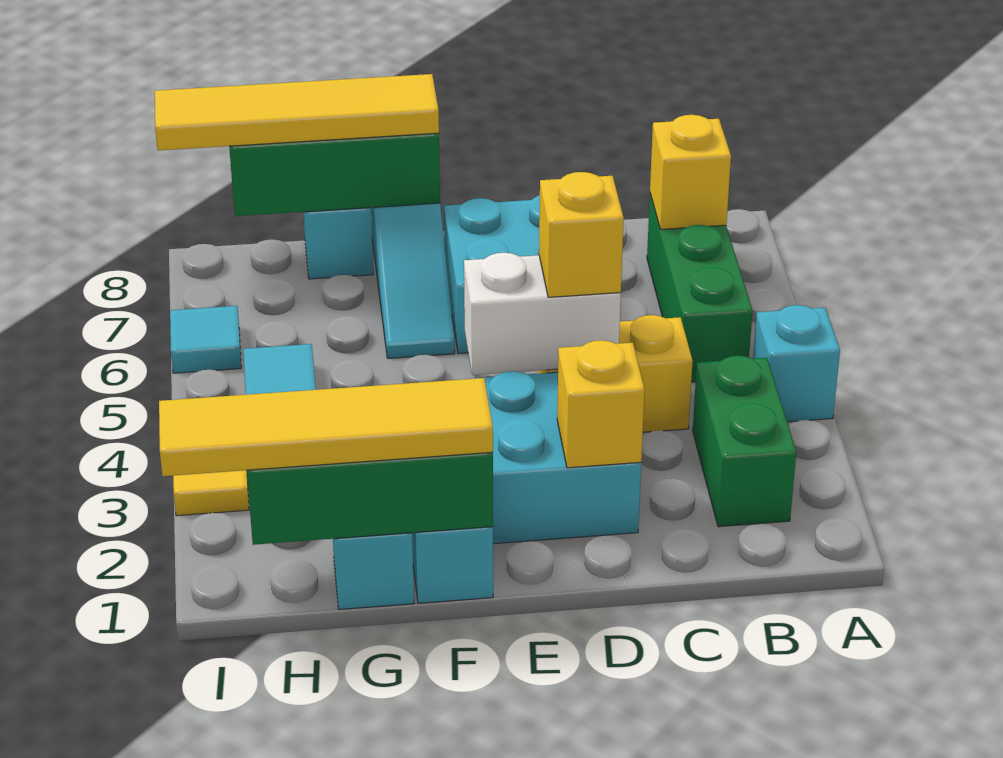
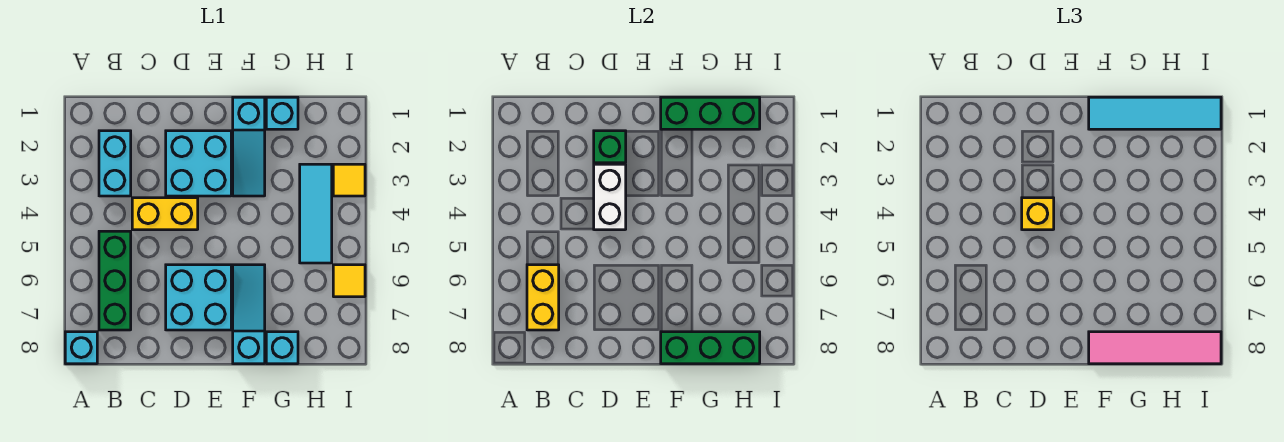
cyan 1x1 brick [753,305,840,422] -> cyan 1x1 brick moved to [65,332,97,364]
green 1x2 brick [693,356,796,527] -> cyan 1x2 brick [99,131,131,196]
yellow 1x1 brick [650,115,731,229] -> yellow 1x2 brick [527,265,559,330]
yellow 1x1 brick [557,340,645,468] -> green 1x1 brick [594,131,626,163]
white 1x2 brick [464,253,621,375] -> white 1x2 brick turned to [594,164,626,230]
yellow 1x4 tile [159,378,493,476] -> cyan 1x4 tile [1089,97,1221,129]
yellow 1x4 tile [155,74,439,151] -> pink 1x4 tile [1089,332,1221,364]
cyan 1x1 tile [170,306,241,373] -> yellow 1x1 tile [333,265,365,297]

